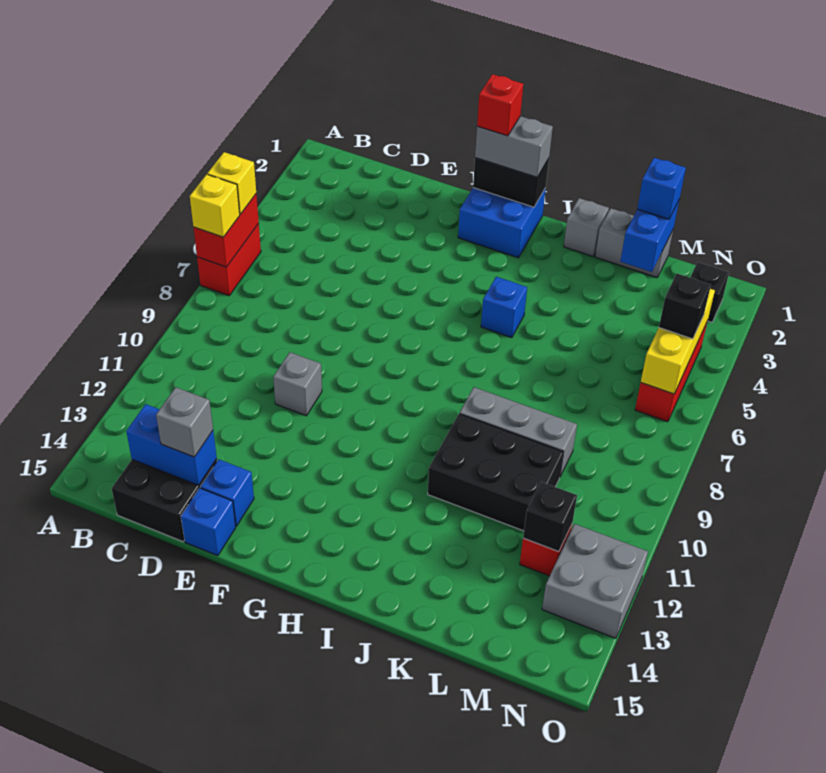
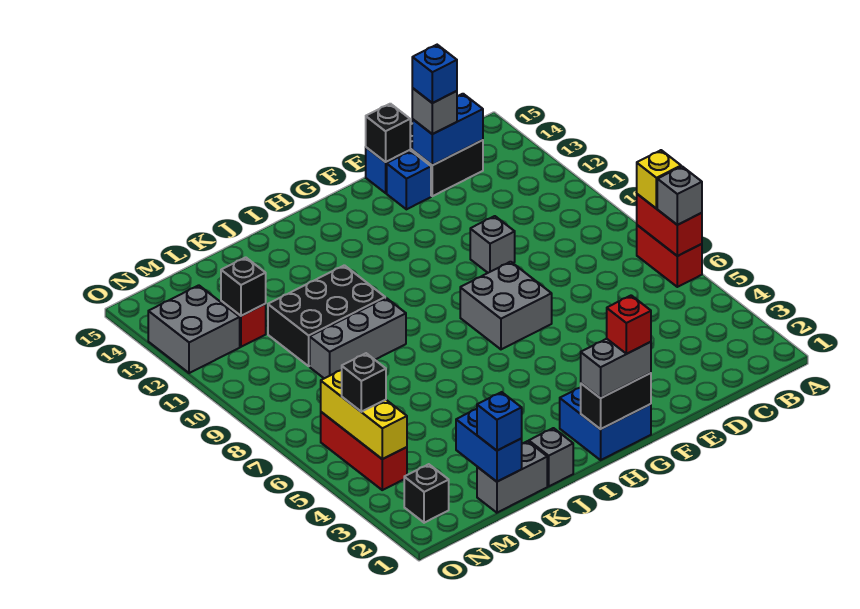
yellow 1x1 brick [207,152,256,214] -> grey 1x1 brick [657,167,702,225]
none -> black 1x1 brick [366,104,410,162]
none -> grey 2x2 brick [460,262,552,349]
blue 1x1 brick [481,277,527,338] -> blue 1x1 brick moved to [412,45,457,103]

